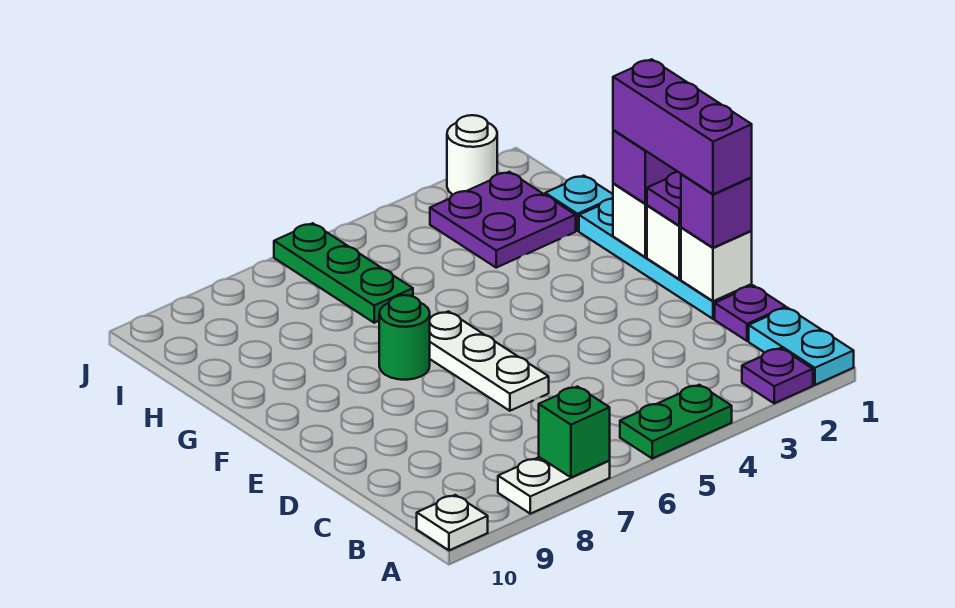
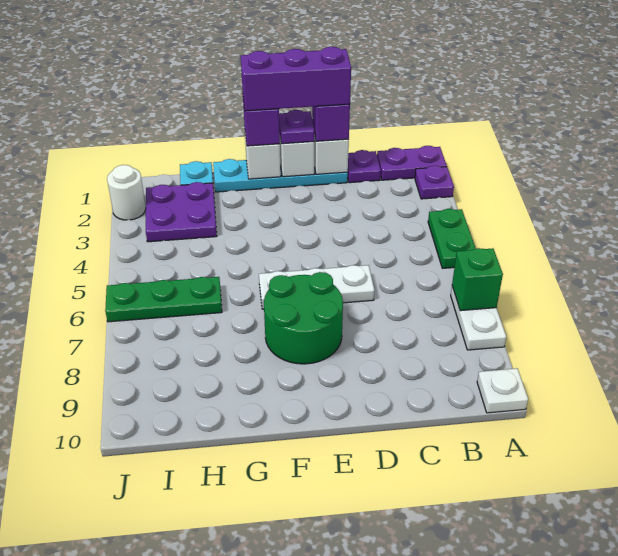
cyan 1x2 plate [749,308,854,385] -> purple 1x2 plate [377,146,447,180]
green 1x1 round brick [379,295,430,380] -> green 2x2 round brick [264,272,343,364]

